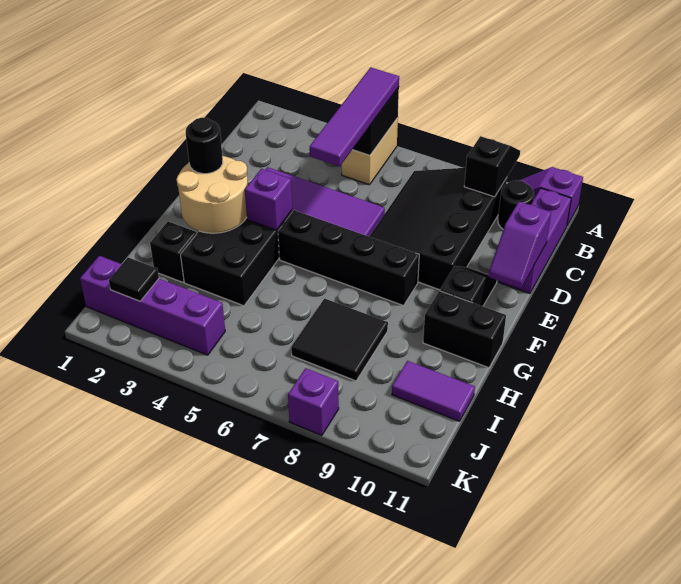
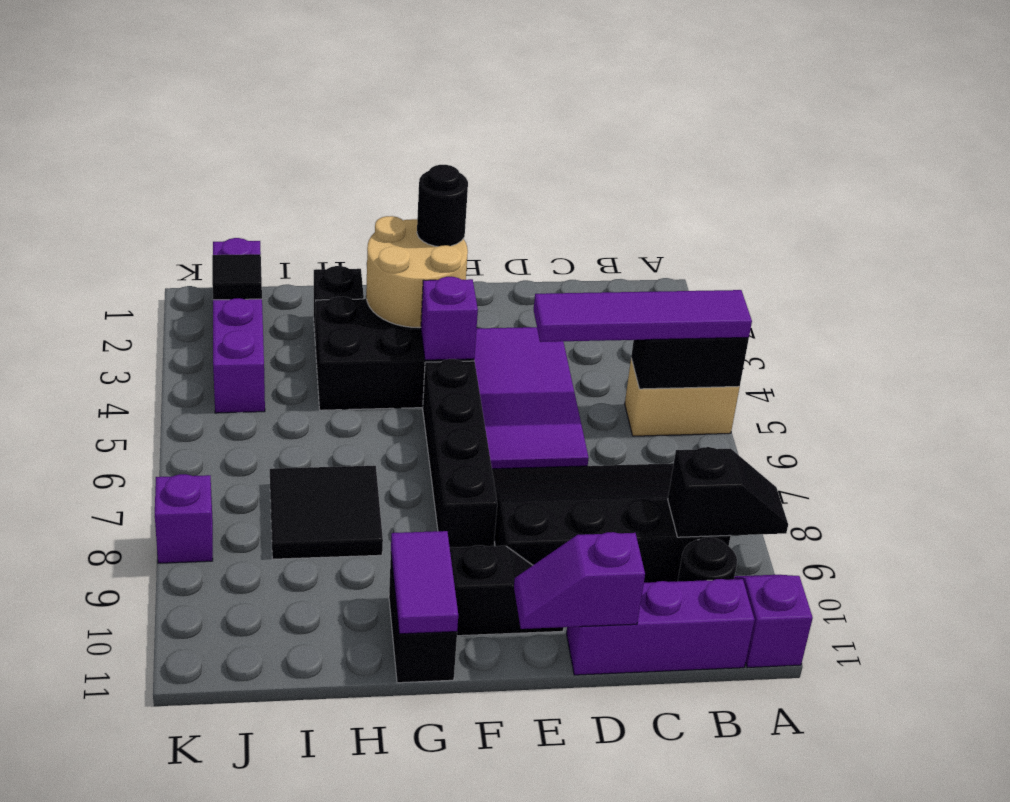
purple 1x2 tile [392,361,475,421] -> purple 1x2 tile moved to [391,531,458,634]

